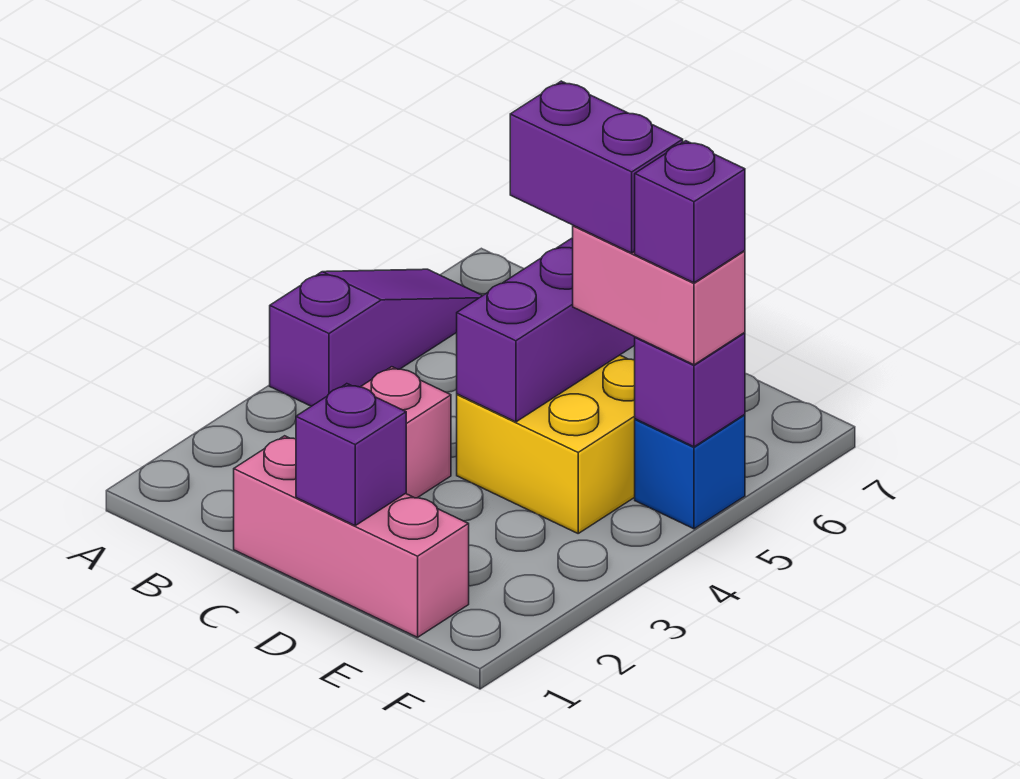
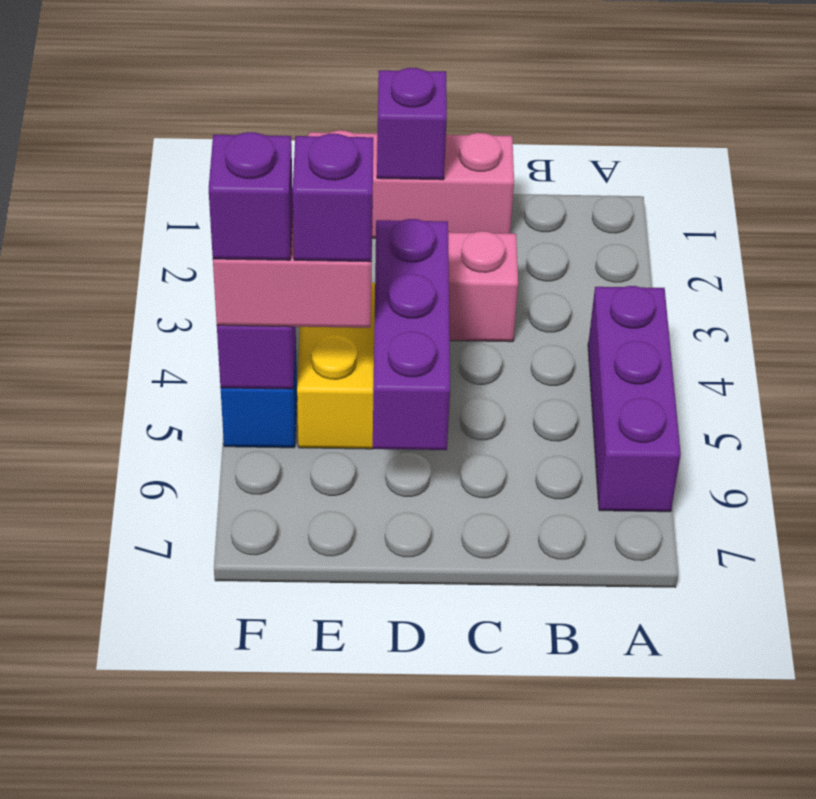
purple 1x3 slope [270,269,483,406] -> purple 1x3 brick [588,286,681,512]
purple 1x2 brick [510,81,683,253] -> purple 1x1 brick [293,134,373,262]

